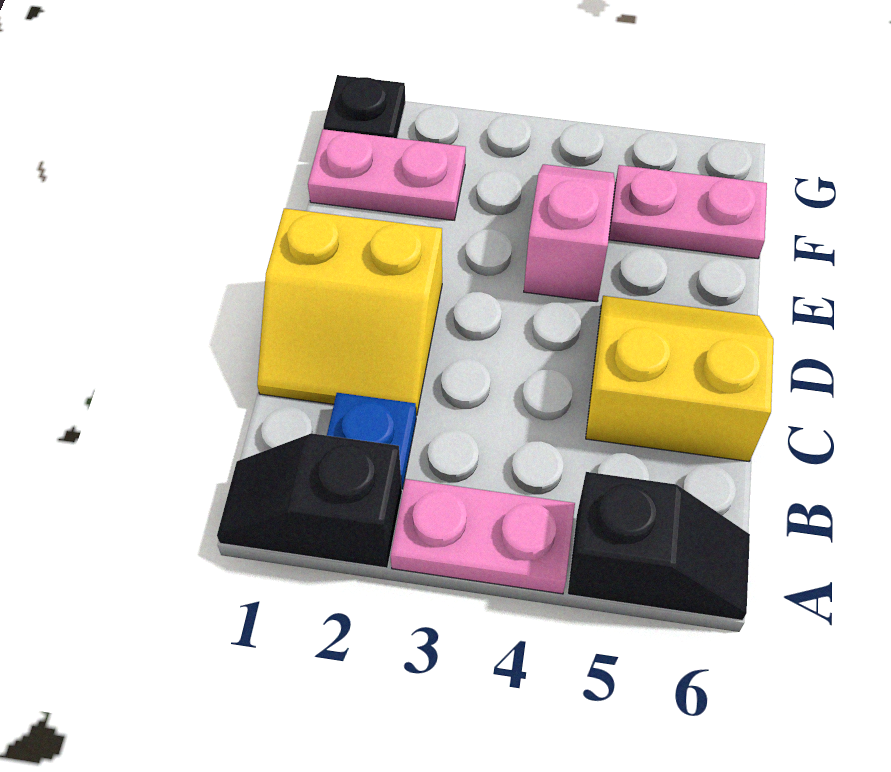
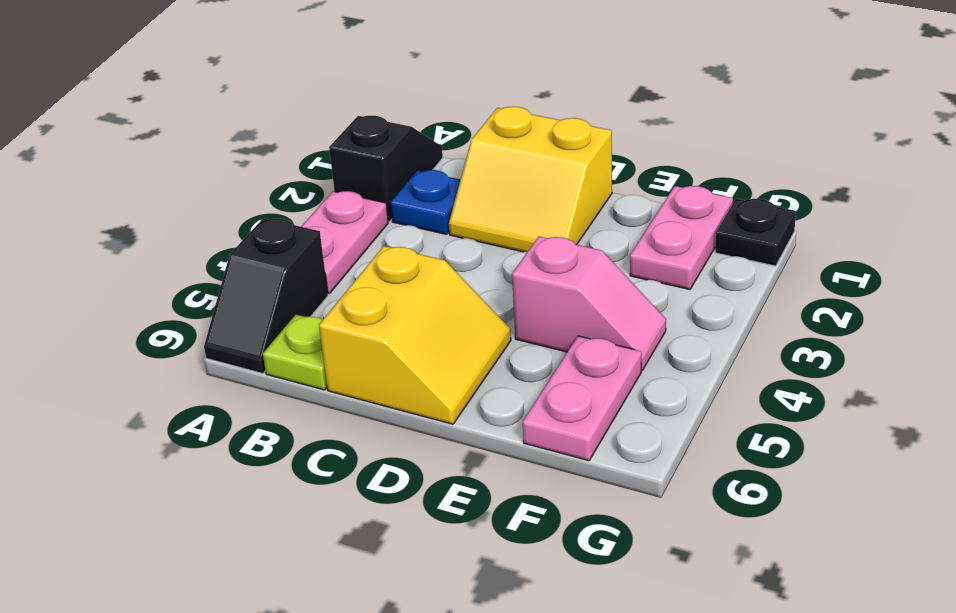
none -> lime 1x1 plate [263,315,327,390]
yellow 2x2 slope [257,208,442,416] -> yellow 2x2 slope turned to [449,107,612,252]

